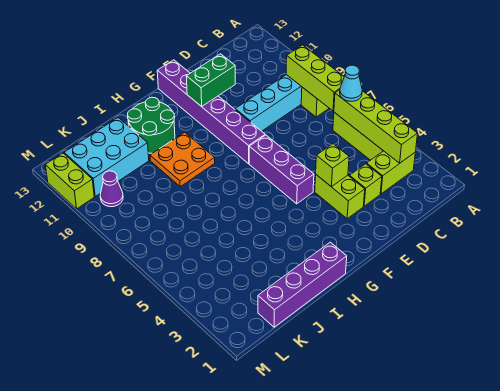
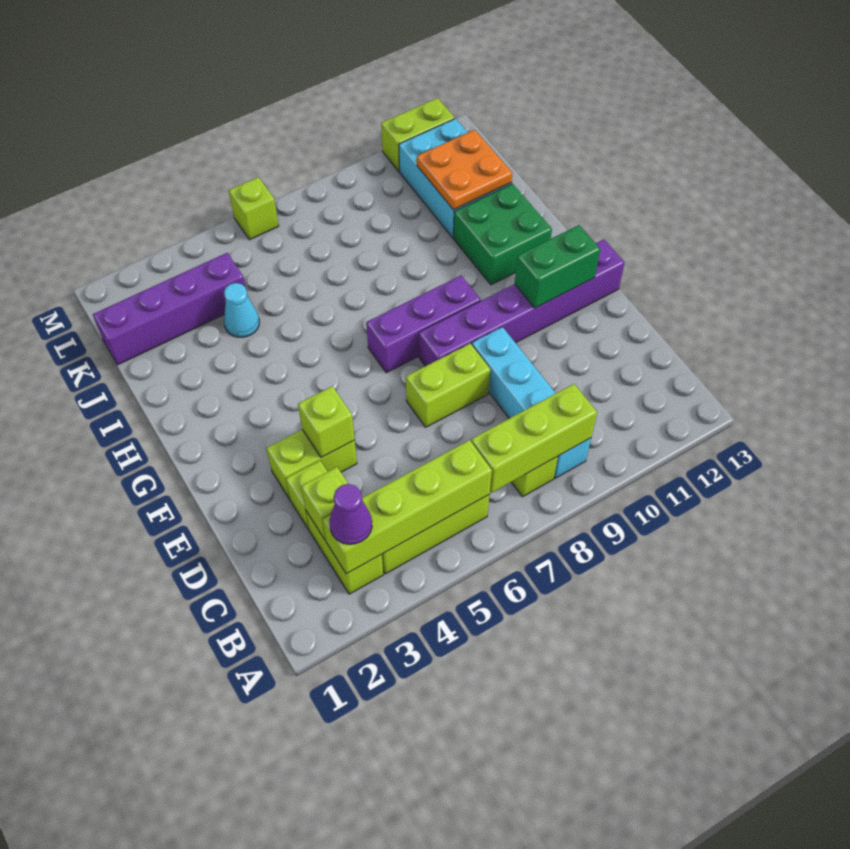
cyan 1x1 cone [340,65,362,101] -> cyan 1x1 cone moved to [224,283,259,337]
none -> lime 1x1 brick [301,467,348,540]
none -> lime 1x2 brick [406,344,491,427]
green 1x2 brick [186,54,235,107] -> green 1x2 brick turned to [515,225,600,308]
purple 1x3 brick [249,135,314,204] -> purple 1x3 brick moved to [366,276,481,373]
purple 1x4 brick [258,242,347,327] -> purple 1x4 brick turned to [93,253,246,365]
orange 2x2 plate [150,132,215,187] -> orange 2x2 plate moved to [417,130,512,210]
green 2x2 round brick [128,97,175,153] -> green 2x2 brick [453,184,552,285]
purple 1x1 cone [100,171,123,207] -> purple 1x1 cone moved to [329,484,372,544]
none -> lime 1x1 brick [229,177,279,240]

